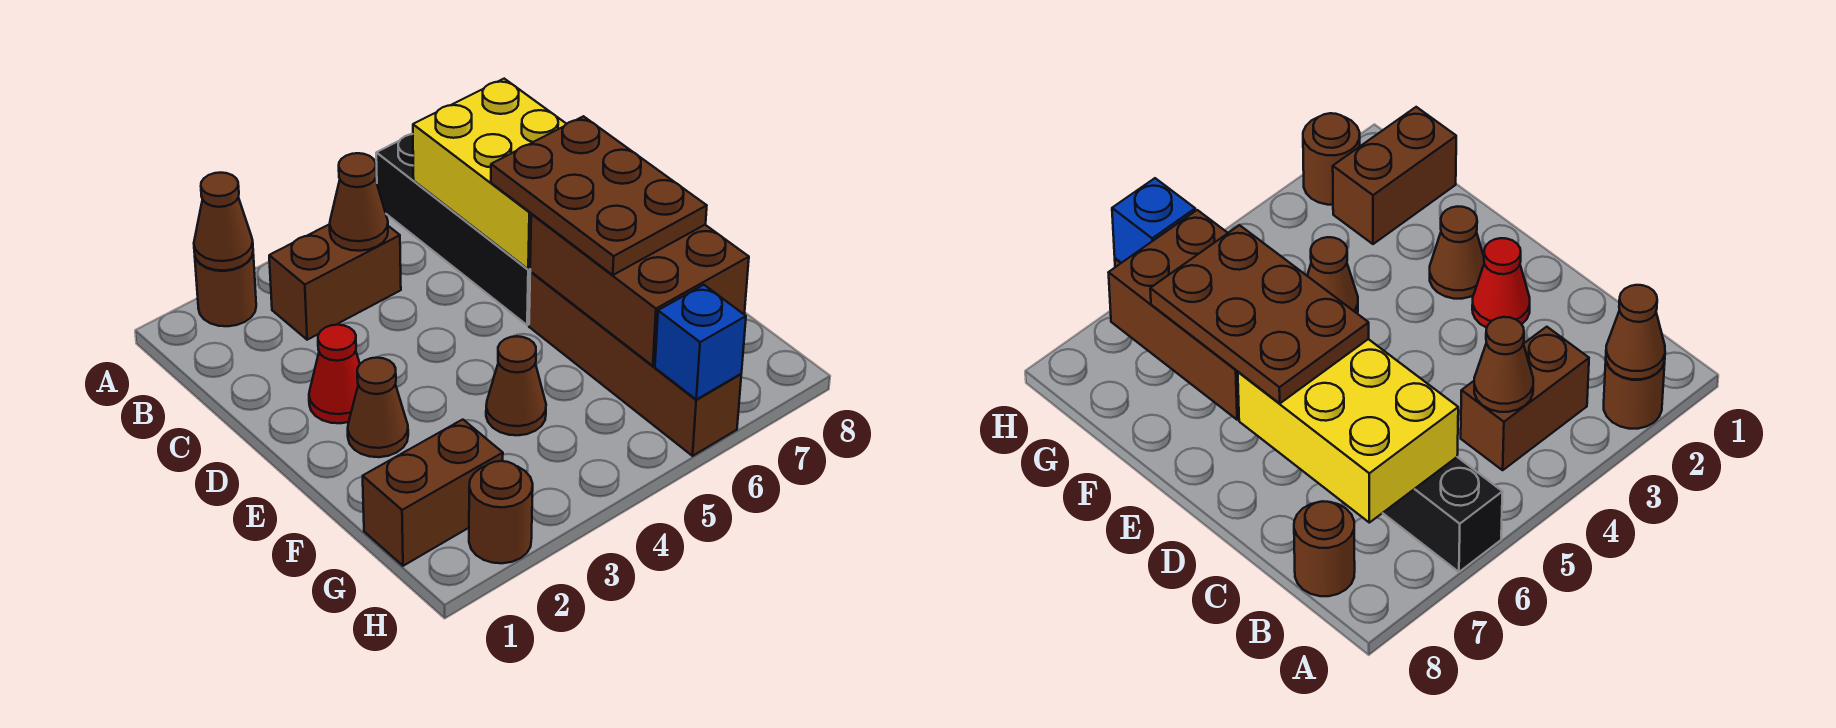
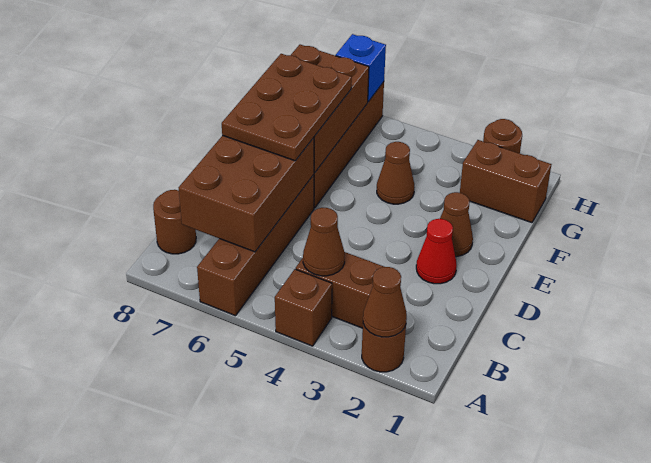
none -> brown 1x1 brick [275,269,332,346]
black 1x4 brick [376,134,531,325] -> brown 1x4 brick [197,175,314,316]
yellow 2x3 brick [413,79,566,269] -> brown 2x3 brick [179,135,314,252]

